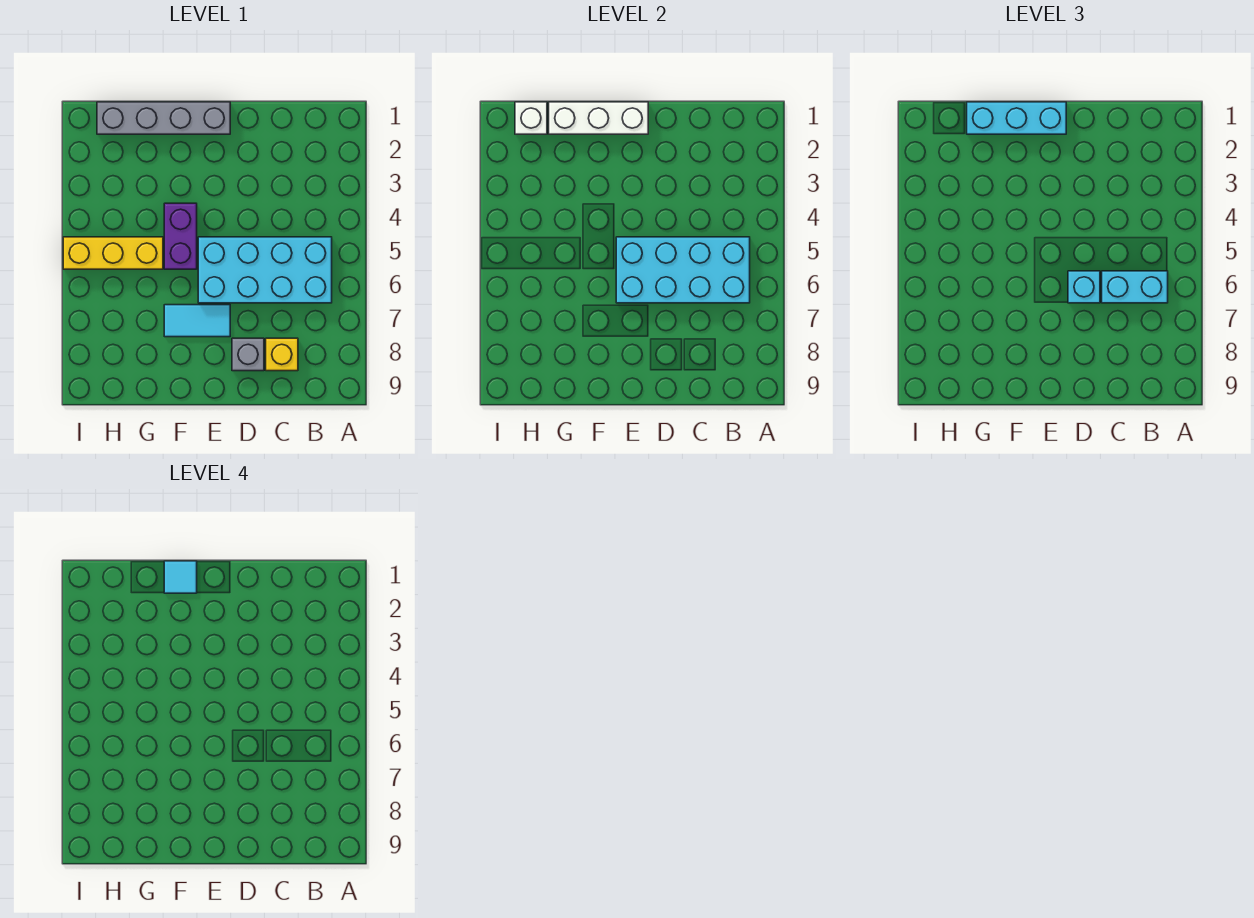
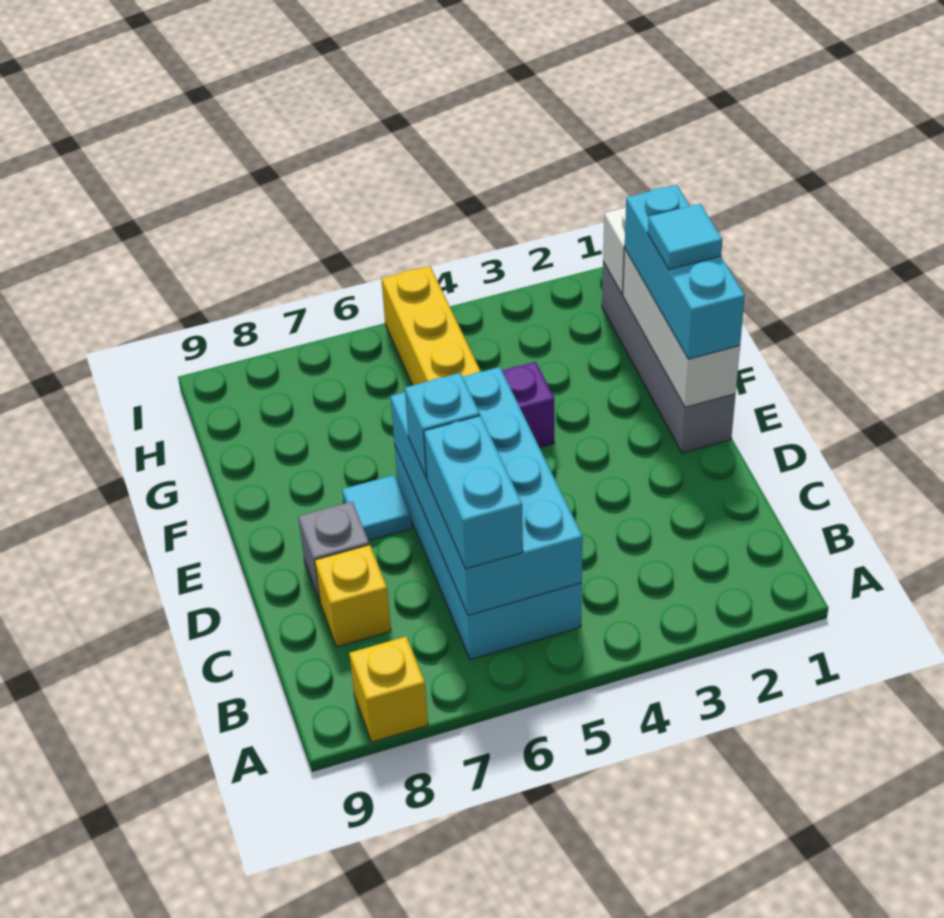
none -> yellow 1x1 brick [349,637,428,742]
cyan 1x2 tile [164,305,230,337] -> cyan 1x1 tile [342,475,412,541]

